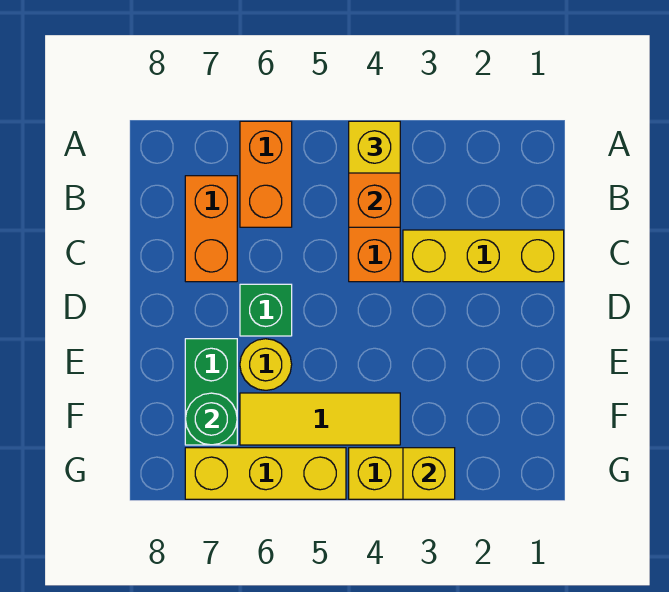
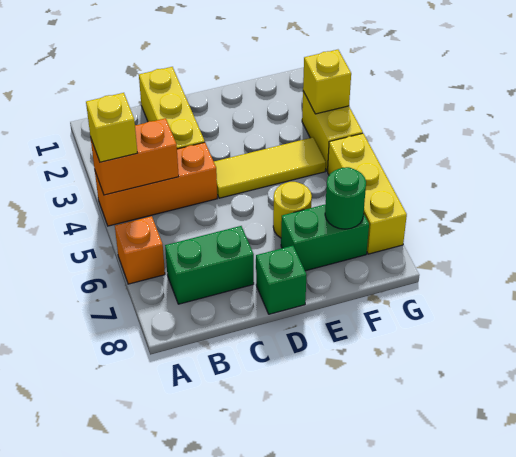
orange 1x2 brick [240,121,292,227] -> orange 1x1 brick [115,216,165,284]
orange 1x2 brick [185,176,237,282] -> green 1x2 brick [165,226,254,304]
green 1x1 brick [240,284,292,336] -> green 1x1 brick moved to [256,246,307,314]
yellow 1x3 tile [240,393,400,445] -> yellow 1x3 tile turned to [214,137,326,198]

